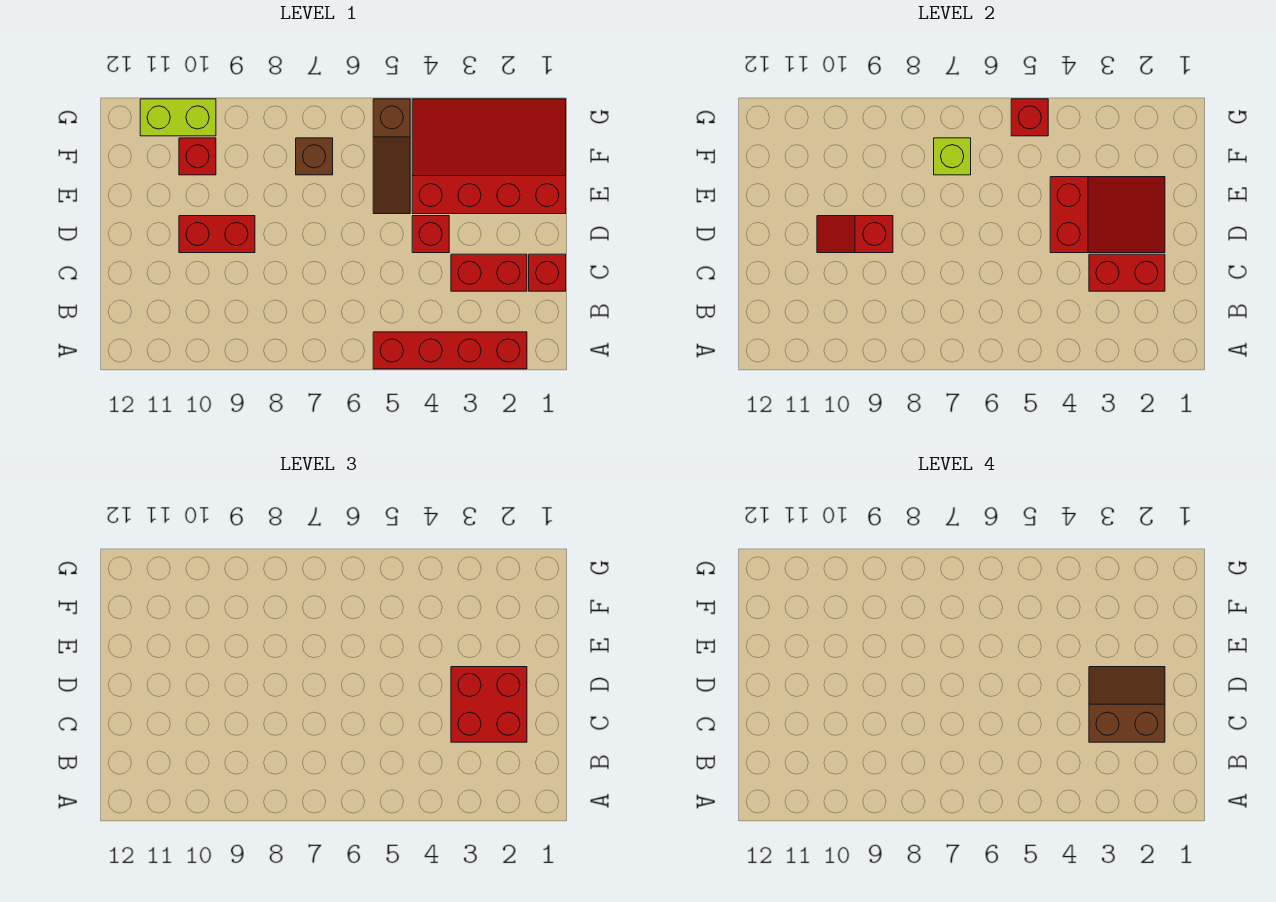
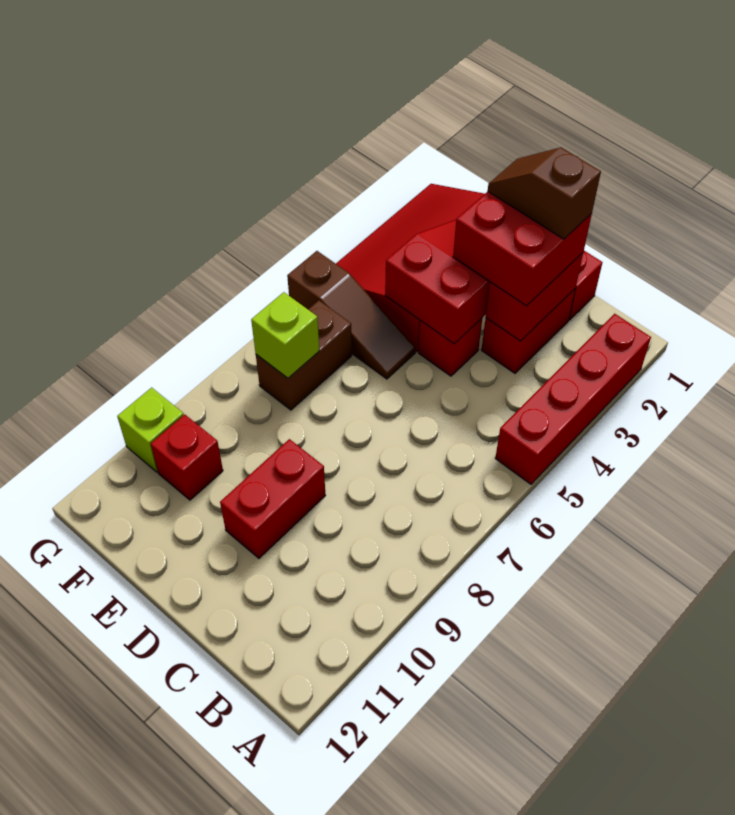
brown 2x2 slope [1089,667,1165,742] -> brown 1x2 slope [488,148,601,239]
red 1x2 slope [817,216,893,253] -> none
brown 1x1 brick [296,138,333,175] -> brown 1x2 brick [256,300,352,410]
red 1x1 brick [1011,99,1048,136] -> none
lime 1x2 brick [140,99,216,136] -> lime 1x1 brick [117,388,184,472]

